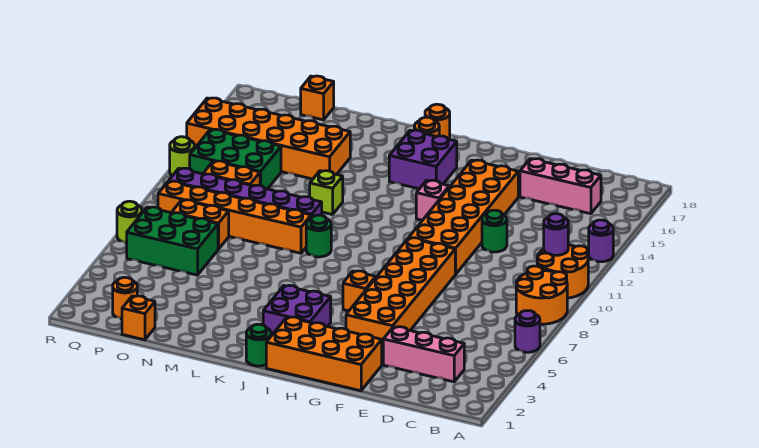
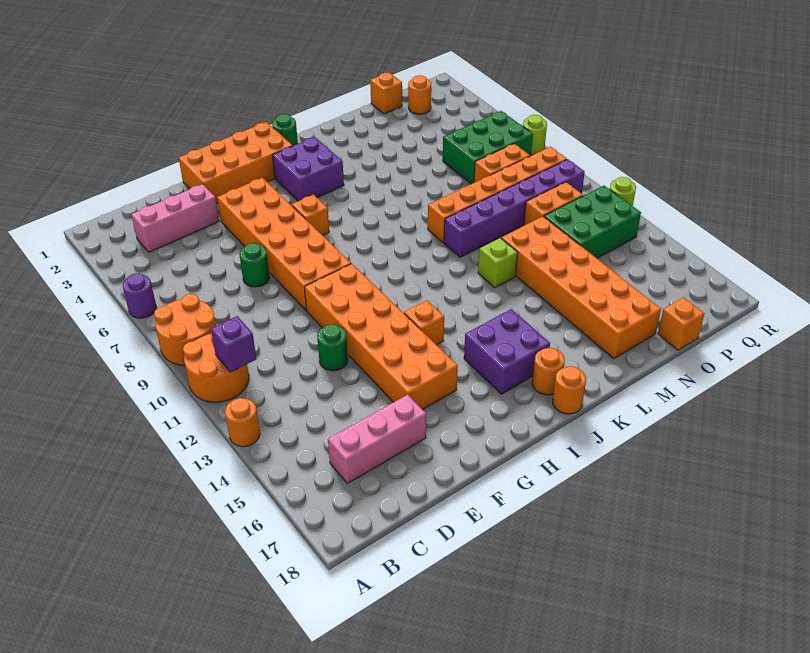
purple 1x1 round brick [589,220,613,262] -> orange 1x1 round brick [225,398,260,447]
purple 1x1 round brick [544,214,568,255] -> purple 1x1 brick [211,316,256,372]
pink 1x1 brick [416,180,449,220] -> orange 1x1 brick [404,300,444,345]
green 1x1 round brick [306,215,331,257] -> green 1x1 round brick moved to [239,243,270,287]
orange 2x6 brick [187,98,350,179] -> orange 2x6 brick turned to [501,216,661,358]

